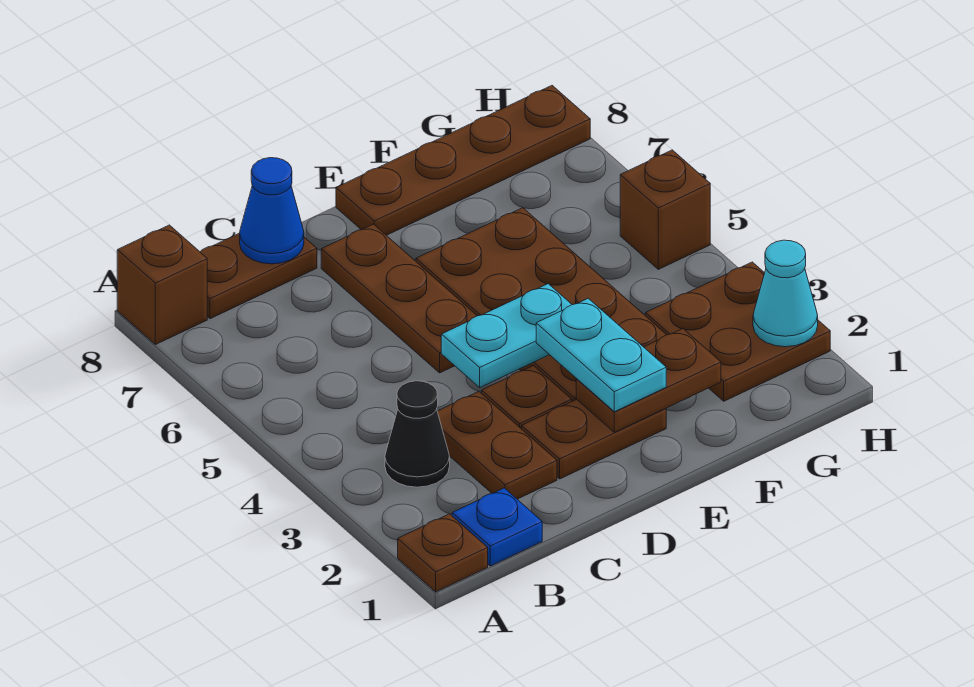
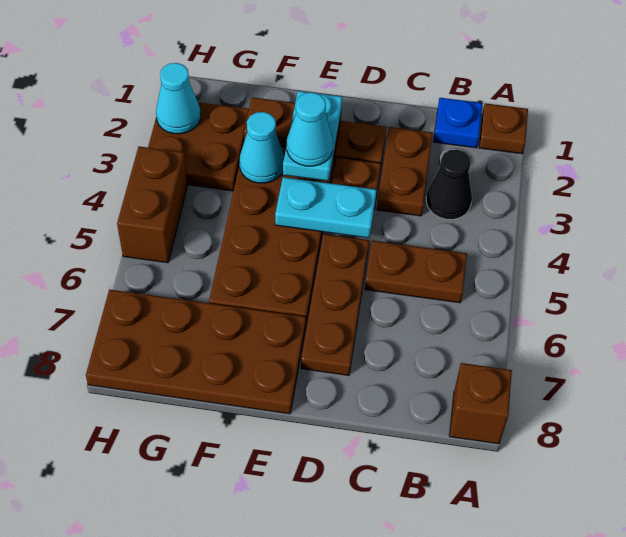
brown 1x2 plate [200,233,317,319] -> brown 1x2 plate moved to [365,241,467,303]
blue 1x1 cone [240,158,304,264] -> none
none -> cyan 1x1 cone [287,93,333,166]
brown 1x4 plate [336,86,590,235] -> brown 2x4 plate [86,289,306,414]
none -> cyan 1x1 cone [240,112,284,183]
brown 1x1 brick [620,150,710,269] -> brown 1x2 brick [117,146,187,263]

